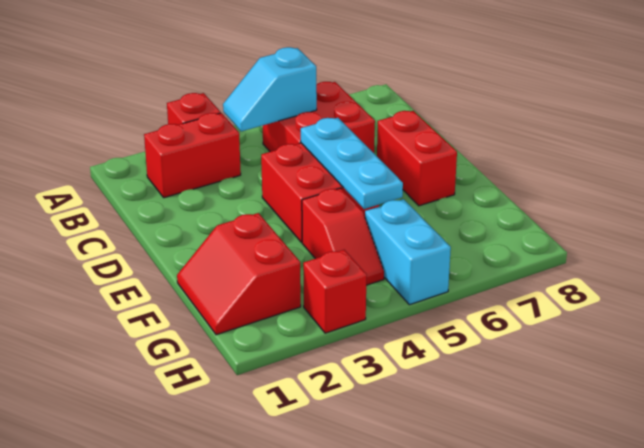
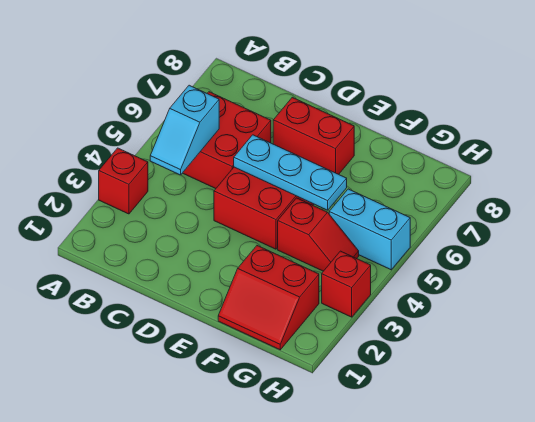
red 1x2 brick [144,113,241,198] -> none

